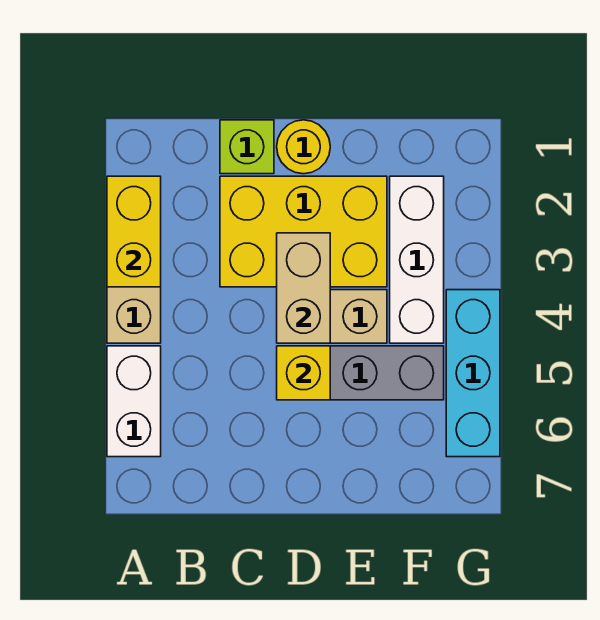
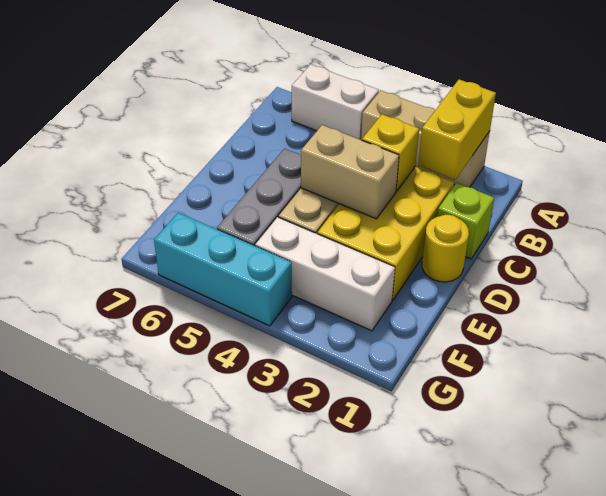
yellow 1x2 brick [107,176,161,287] -> yellow 1x2 brick turned to [418,79,496,180]
yellow 1x1 brick [277,346,330,400] -> yellow 1x1 brick moved to [362,114,419,191]

